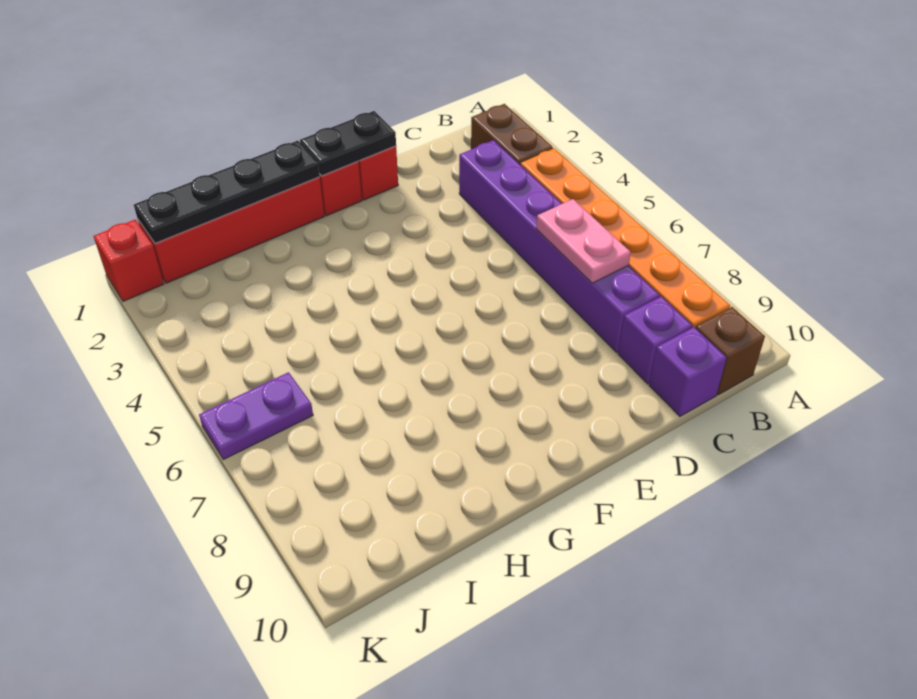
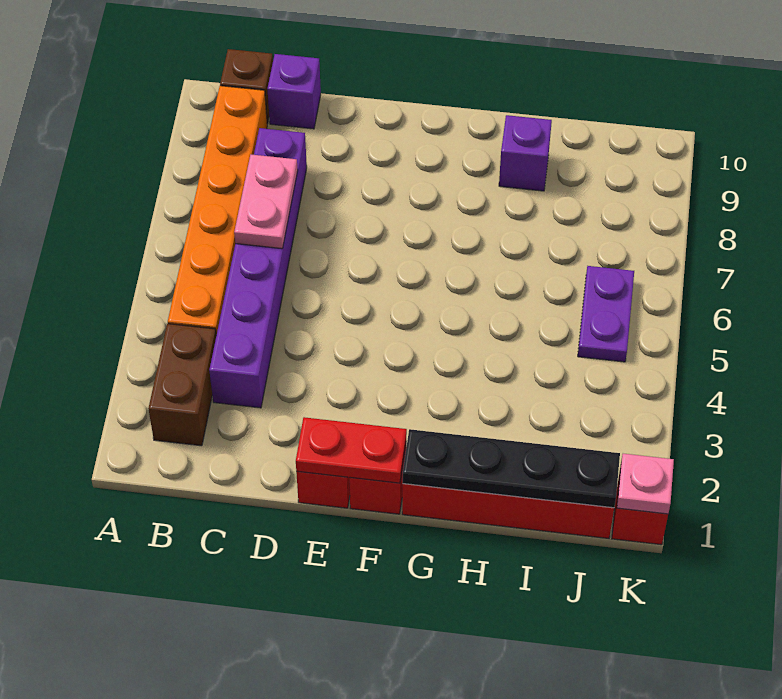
purple 1x1 brick [618,297,692,384] -> purple 1x1 brick moved to [499,115,552,191]
black 1x2 plate [300,111,396,176] -> red 1x2 plate [296,417,407,483]
purple 1x2 plate [199,372,313,460] -> purple 1x2 plate turned to [578,266,634,362]
none -> pink 1x1 plate [617,454,674,514]

